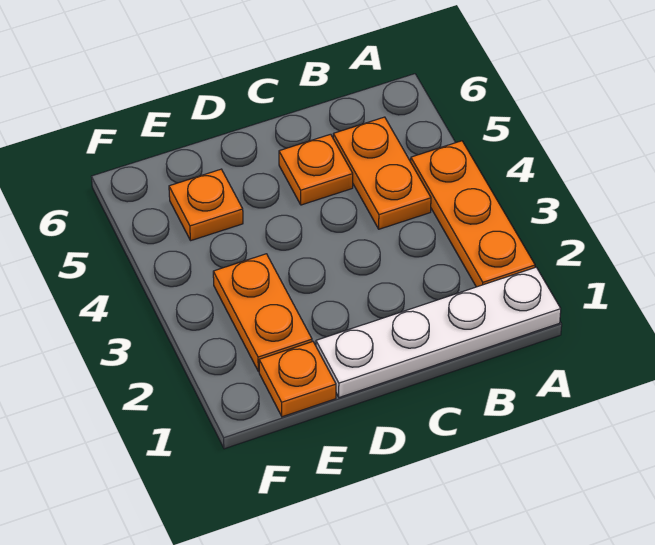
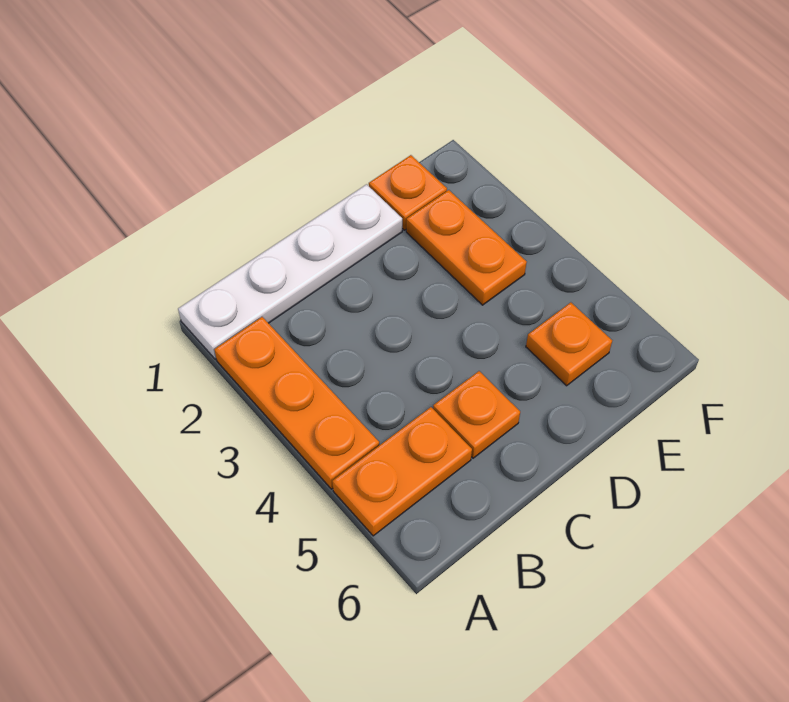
orange 1x2 plate [333,117,431,229] -> orange 1x2 plate turned to [332,407,472,536]

